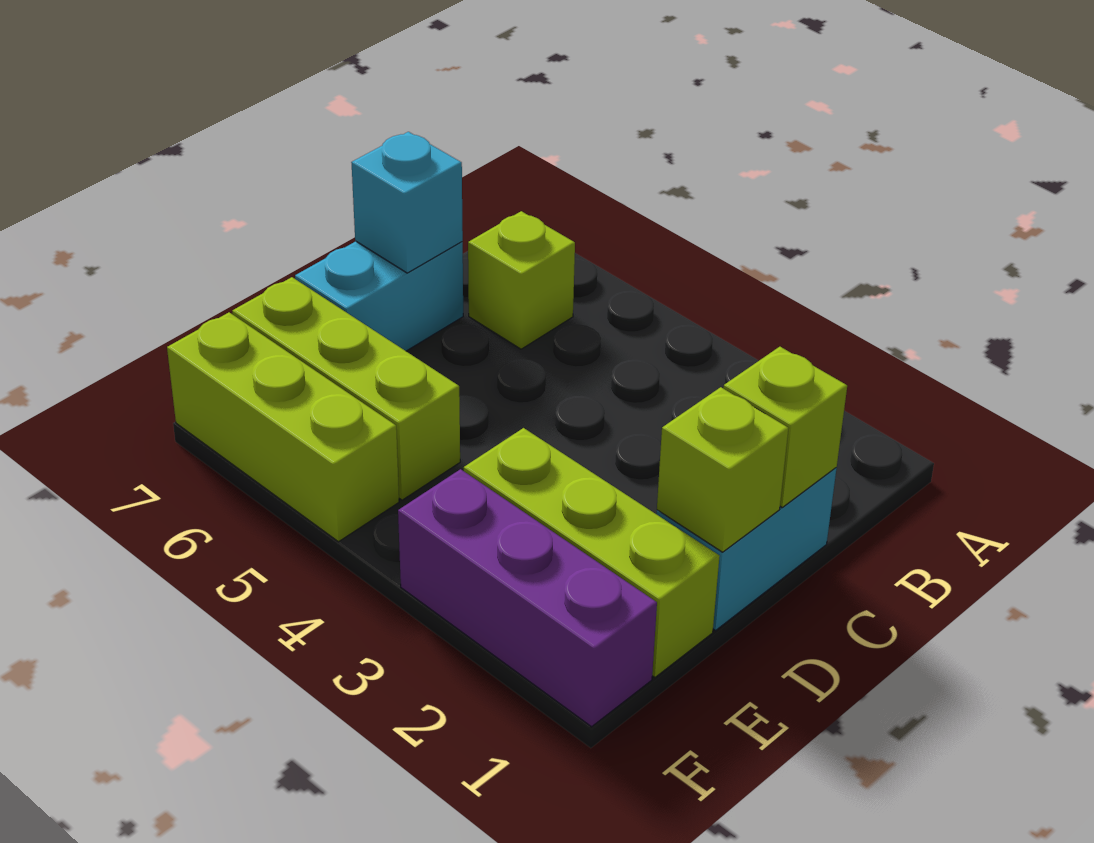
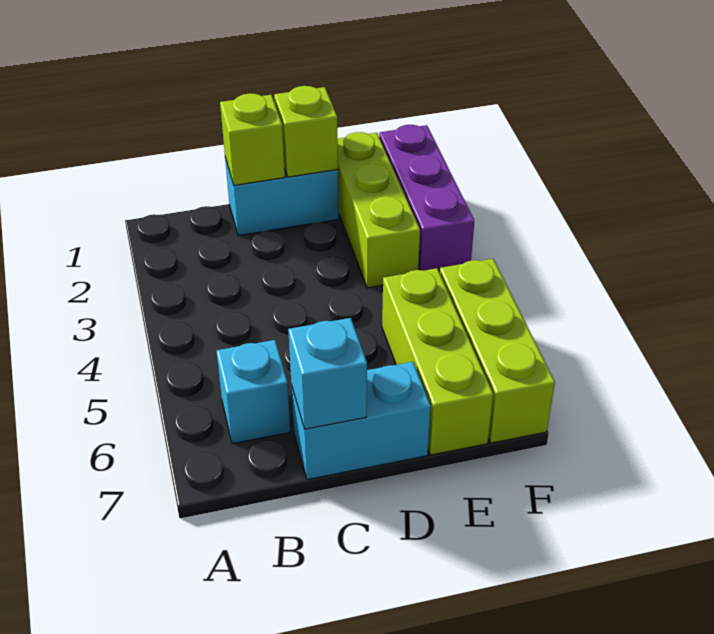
lime 1x1 brick [468,211,575,349] -> cyan 1x1 brick [216,340,290,444]

